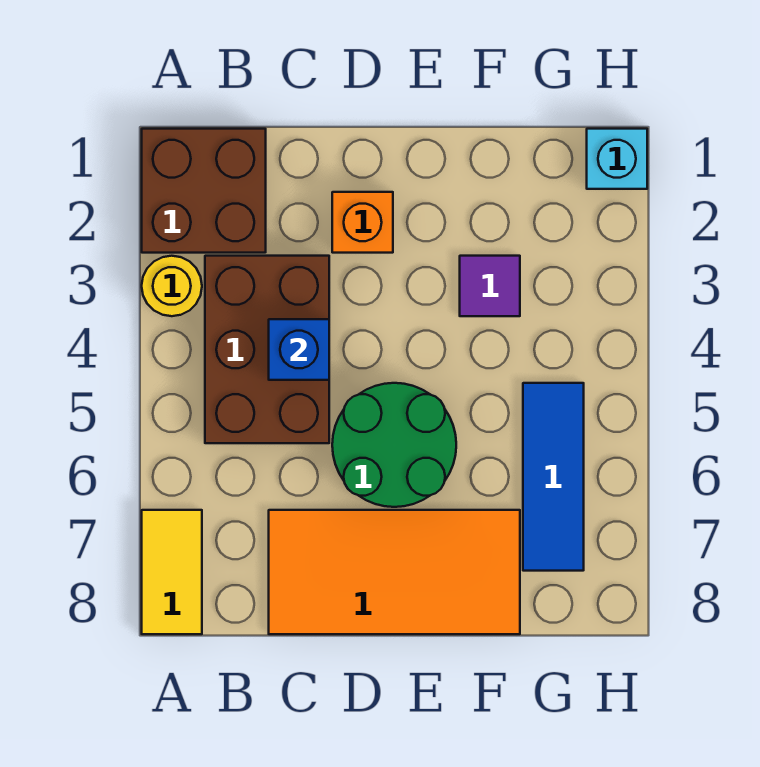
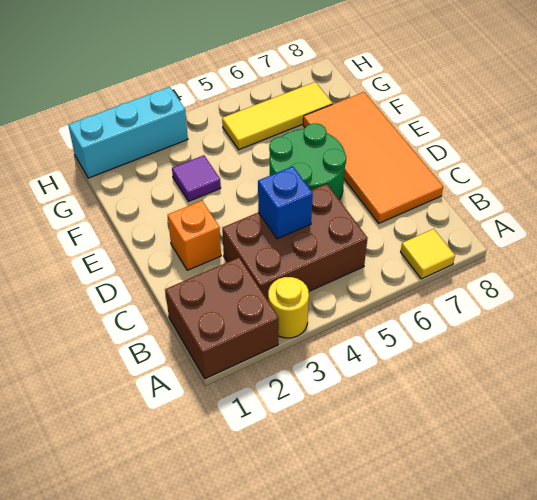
yellow 1x2 tile [142,510,202,634] -> yellow 1x1 tile [401,229,455,279]
blue 1x3 tile [523,383,584,571] -> yellow 1x3 tile [222,82,333,150]
cyan 1x1 brick [587,129,647,189] -> cyan 1x3 brick [68,87,188,178]

